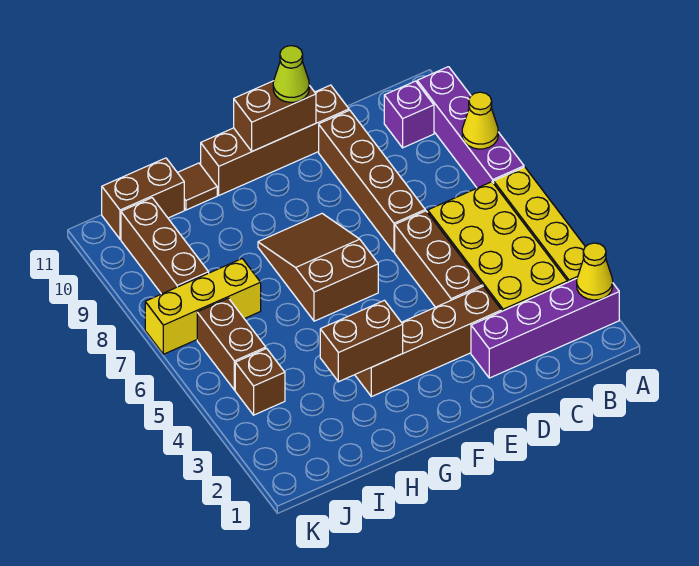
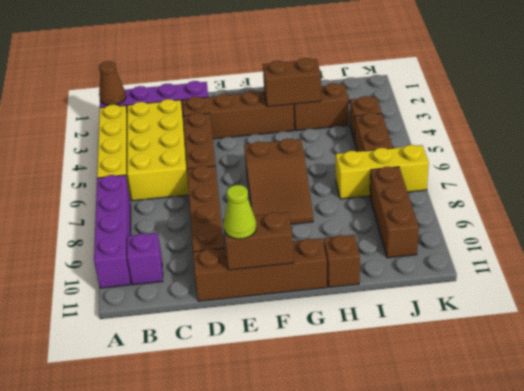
yellow 1x1 cone [577,243,613,300] -> brown 1x1 cone [99,61,126,105]
yellow 1x1 cone [462,92,498,149] -> none
brown 1x1 tile [177,163,217,210] -> brown 1x1 brick [324,235,360,287]
brown 1x2 brick [102,158,184,239] -> brown 1x2 brick moved to [293,83,349,131]

